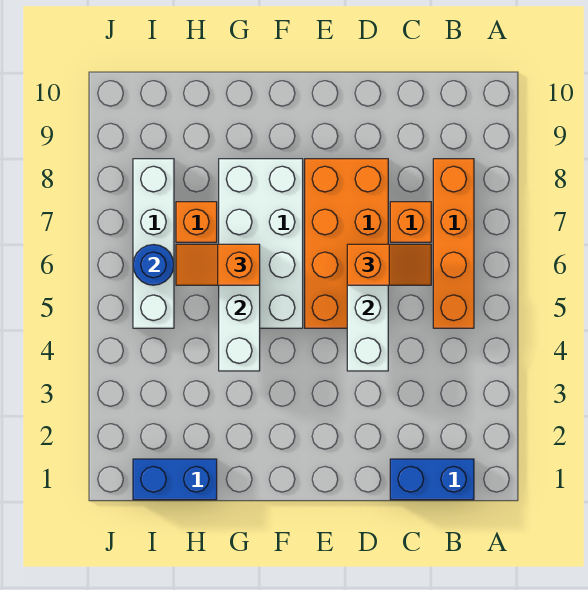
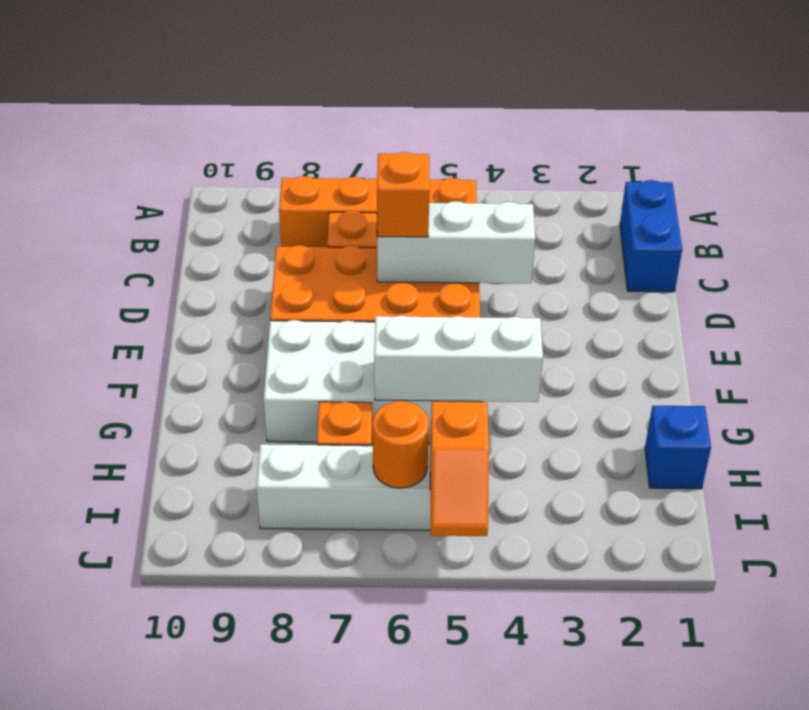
orange 1x2 slope [176,244,260,285] -> orange 1x2 slope moved to [430,402,489,536]
blue 1x2 brick [133,459,217,500] -> blue 1x1 brick [645,406,711,489]
blue 1x1 round brick [133,245,174,285] -> orange 1x1 round brick [372,401,429,488]

